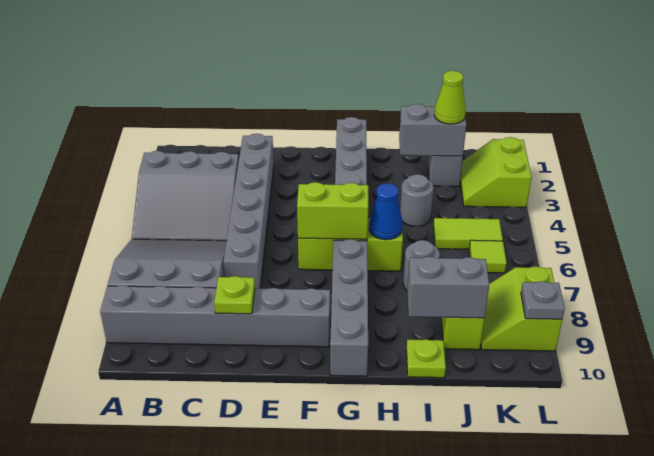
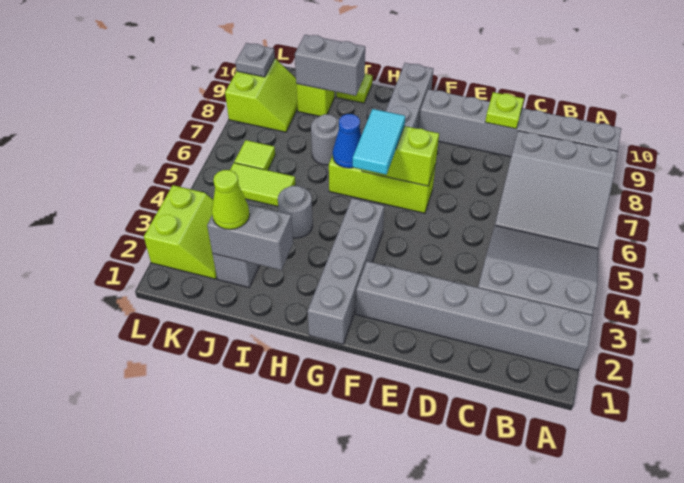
grey 1x6 brick [223,134,274,289] -> grey 1x6 brick turned to [356,261,593,370]
none -> cyan 1x2 tile [353,109,405,175]

